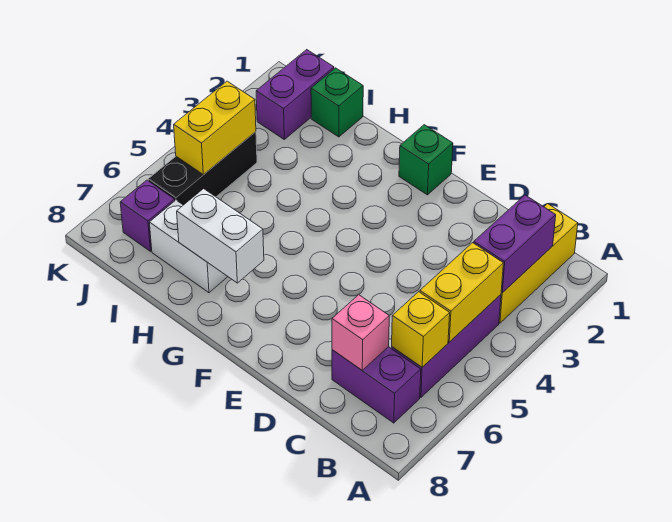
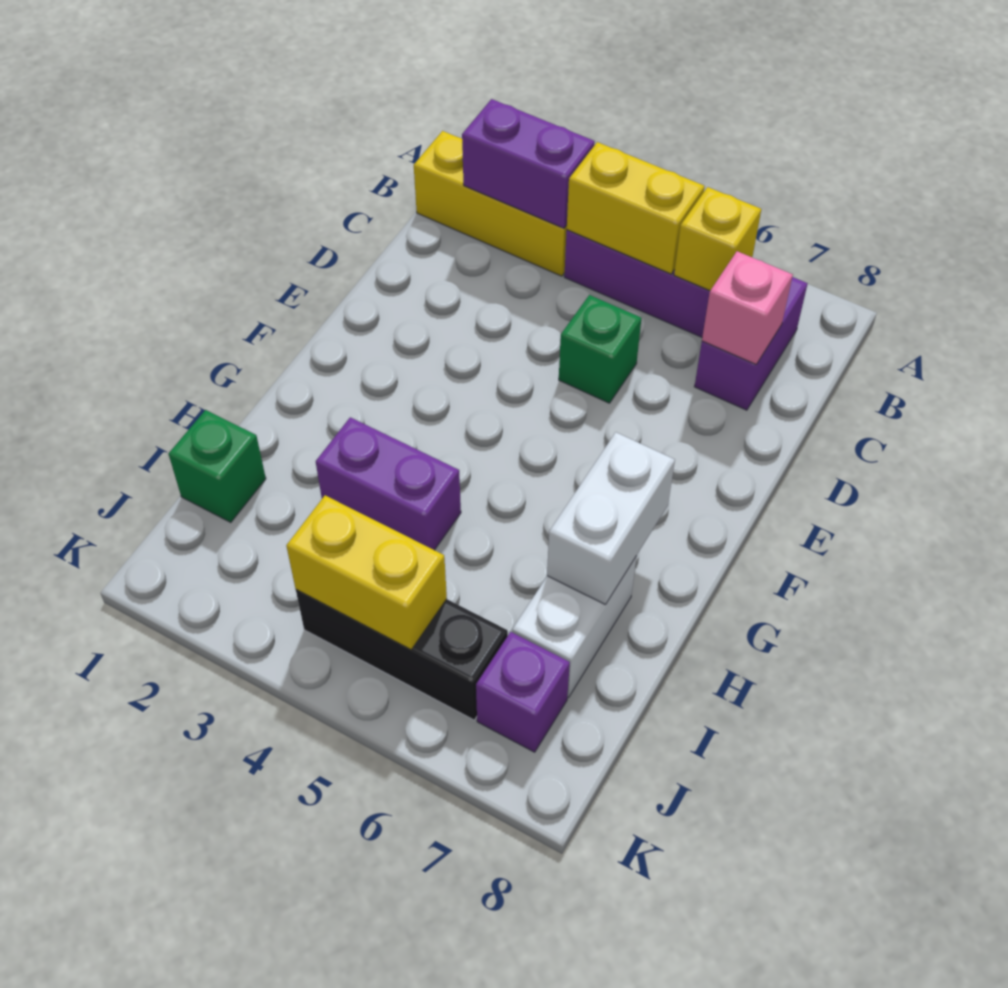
green 1x1 brick [399,125,453,195] -> green 1x1 brick moved to [559,295,641,403]
purple 1x2 brick [256,50,334,139] -> purple 1x2 brick moved to [316,417,461,550]

